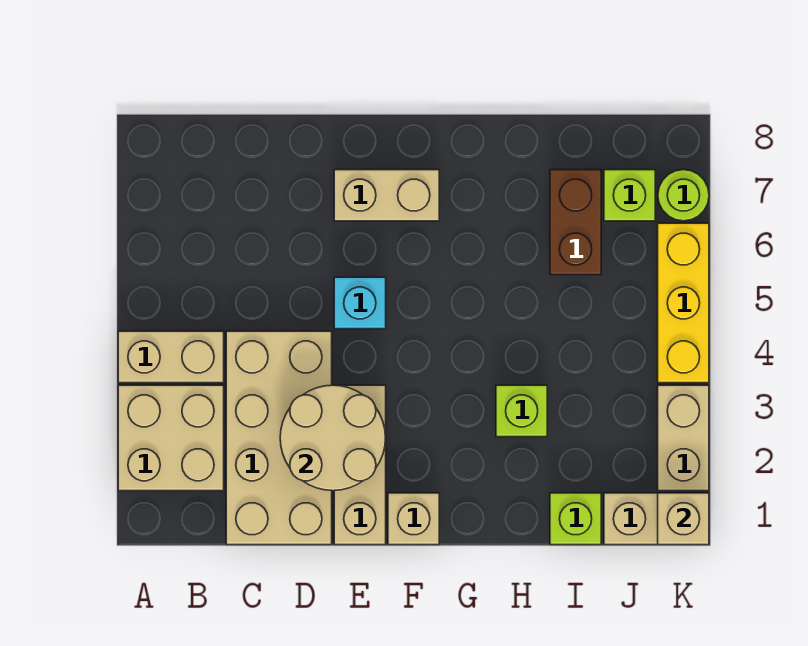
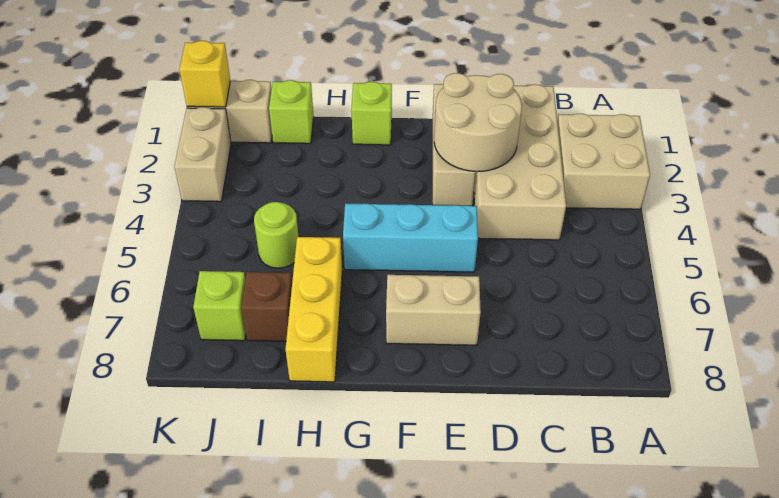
tan 1x2 brick [118,331,224,383] -> none
cyan 1x1 brick [334,277,386,329] -> cyan 1x3 brick [343,204,478,272]
tan 1x1 brick [388,493,439,545] -> none
lime 1x1 brick [496,385,547,437] -> lime 1x1 brick moved to [351,82,392,145]
brown 1x2 brick [550,170,601,275] -> brown 1x1 brick [241,272,292,341]
tan 1x1 brick [658,493,709,545] -> yellow 1x1 brick [179,41,230,107]
yellow 1x3 brick [658,223,709,383] -> yellow 1x3 brick moved to [286,237,342,382]
lime 1x1 round brick [658,170,709,221] -> lime 1x1 round brick moved to [254,202,299,268]

